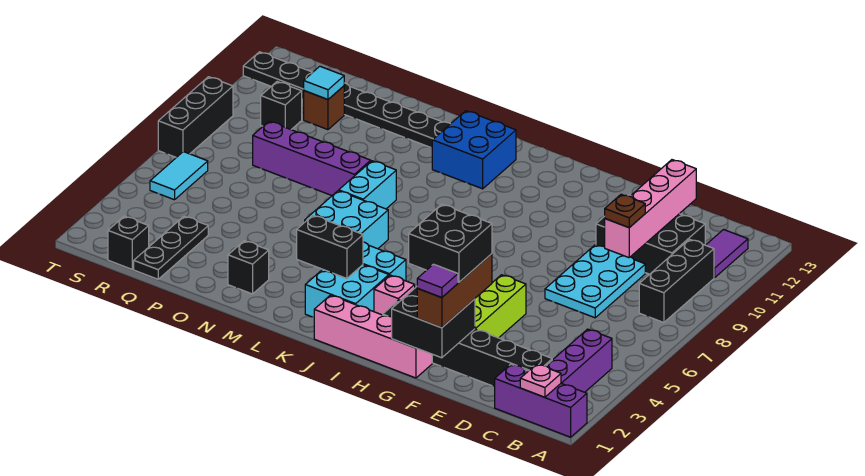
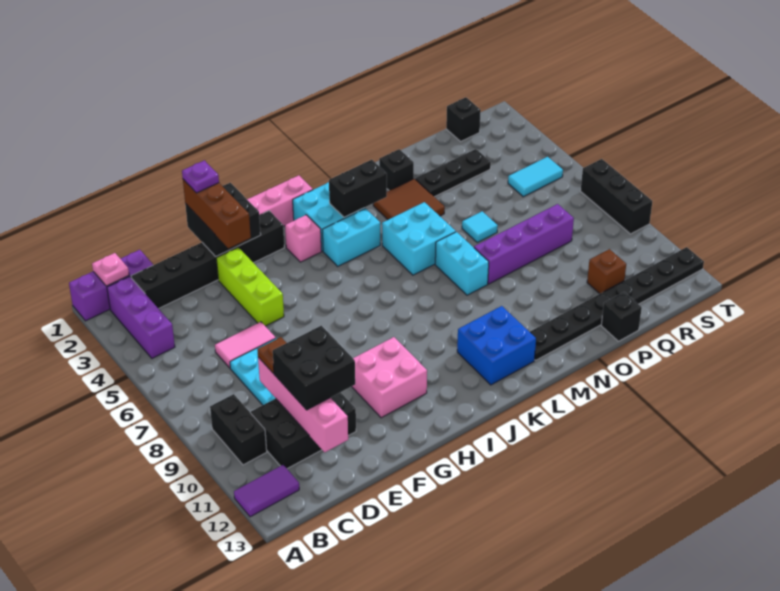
black 1x3 brick [639,239,714,323] -> black 1x2 brick [210,394,267,465]
purple 1x2 tile [706,230,748,278] -> purple 1x2 tile turned to [234,465,299,517]
none -> pink 1x2 tile [215,322,276,368]
purple 1x1 tile [417,264,458,298] -> purple 1x1 plate [182,160,219,193]
black 2x2 brick [409,204,492,282] -> black 2x2 brick moved to [273,326,355,410]
none -> pink 2x2 brick [352,337,427,418]
none -> brown 2x2 tile [373,179,445,220]
black 1x3 plate [134,216,208,279] -> black 1x3 plate turned to [415,149,491,197]
cyan 1x1 tile [304,66,344,99] -> cyan 1x1 tile moved to [462,211,498,242]
black 1x1 brick [261,82,302,129] -> black 1x1 brick moved to [601,292,642,341]
cyan 1x2 tile [150,152,208,200] -> cyan 1x2 tile turned to [508,157,563,197]

